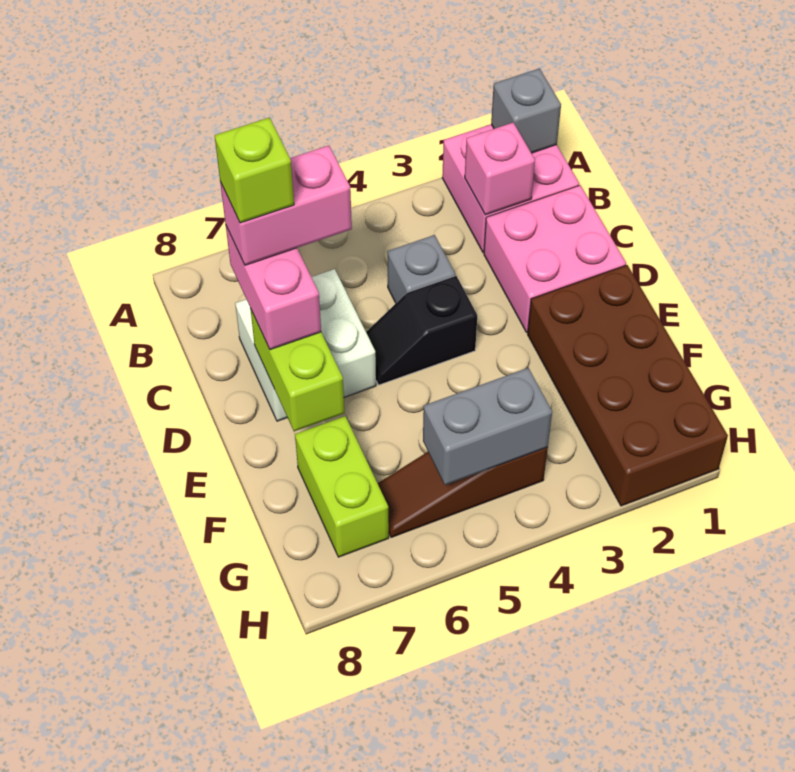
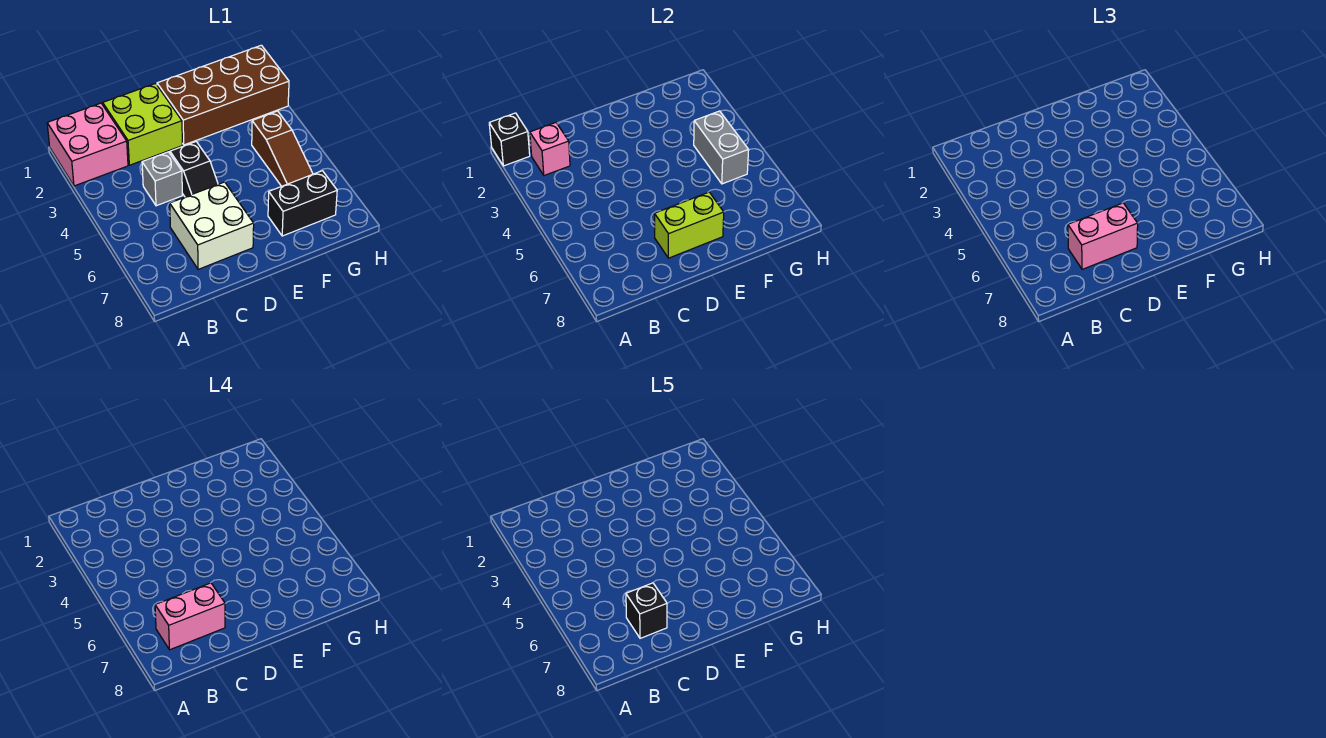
grey 1x1 brick [491,69,561,153] -> black 1x1 brick [489,113,530,166]
pink 2x2 brick [484,185,626,332] -> lime 2x2 brick [103,83,182,165]
pink 1x2 brick [220,146,352,265] -> pink 1x2 brick turned to [155,583,225,650]
lime 1x1 brick [215,118,294,223] -> black 1x1 brick [626,583,667,638]
lime 1x2 brick [295,416,389,557] -> black 1x2 brick [268,171,337,236]

